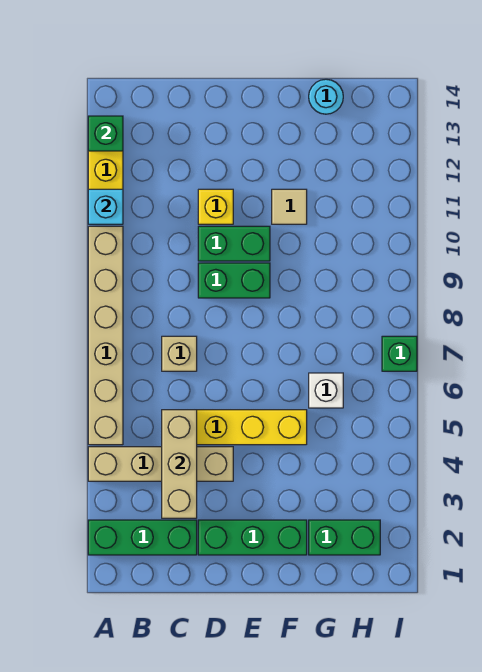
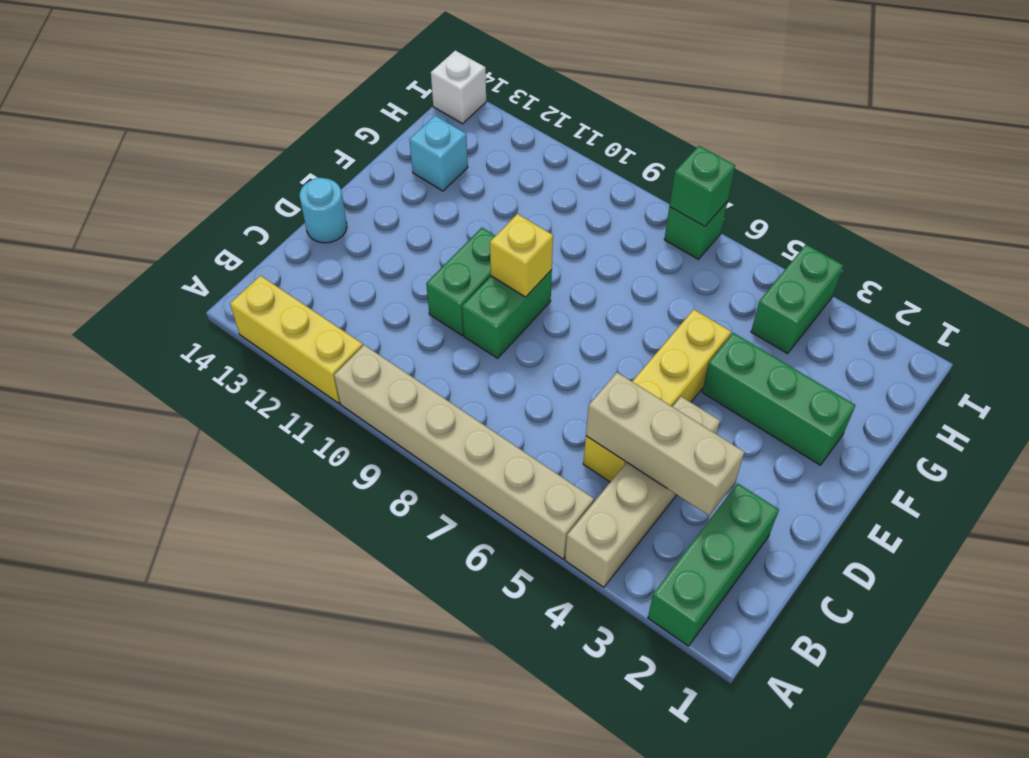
cyan 1x1 brick [88,189,123,224] -> cyan 1x1 brick moved to [409,116,468,191]
green 1x1 brick [88,116,123,151] -> green 1x1 brick moved to [670,146,735,227]
tan 1x1 brick [162,336,197,371] -> none
green 1x3 brick [198,520,307,555] -> green 1x3 brick turned to [702,333,855,465]
yellow 1x1 brick [198,189,233,224] -> yellow 1x1 brick moved to [490,214,553,297]
tan 1x1 tile [272,189,307,224] -> none
green 1x2 brick [309,520,380,555] -> green 1x2 brick moved to [751,245,843,354]
white 1x1 brick [309,373,343,408] -> white 1x1 brick moved to [431,50,486,124]
cyan 1x1 round brick [309,79,343,114] -> cyan 1x1 round brick moved to [300,178,347,243]

